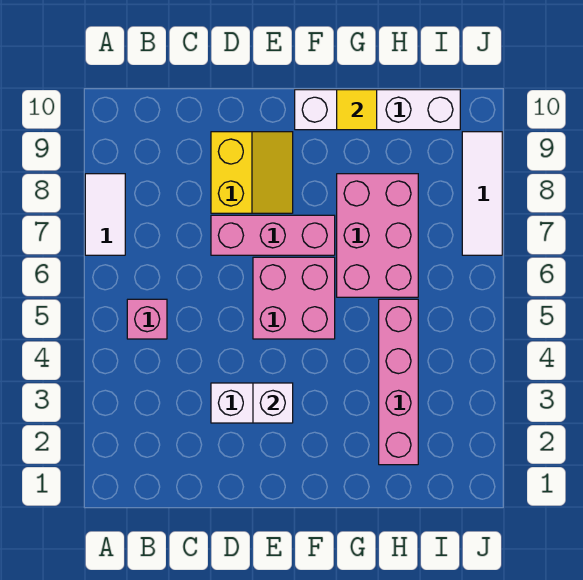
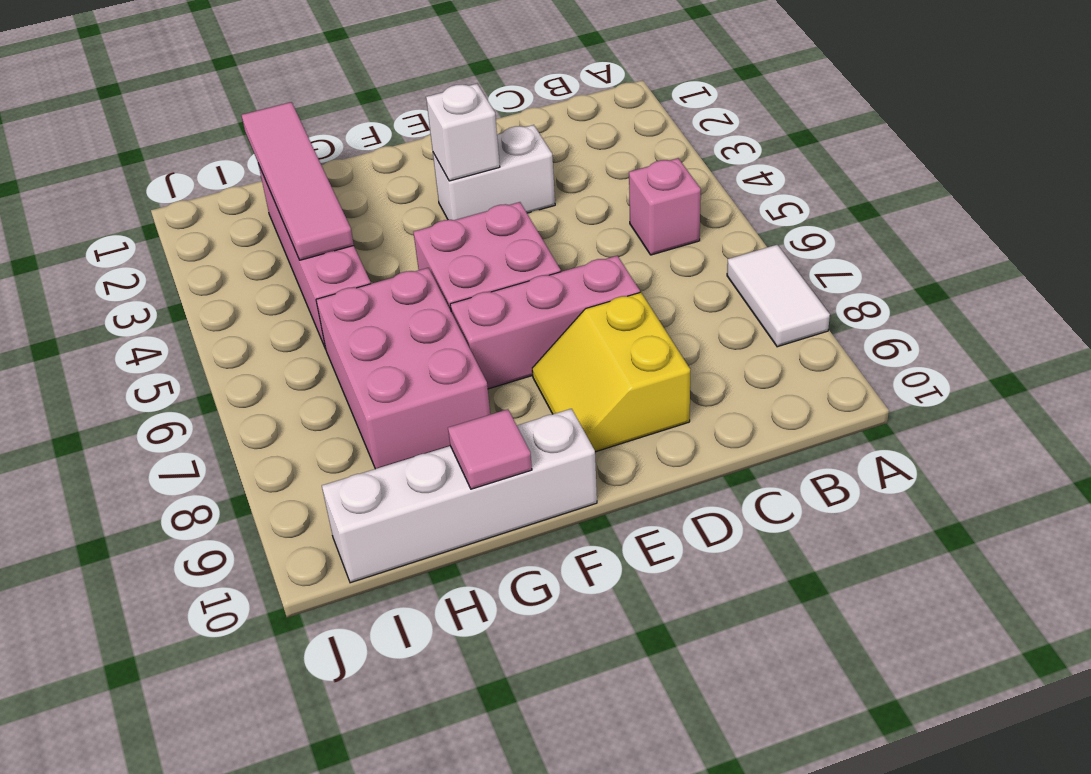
yellow 1x1 tile [337,90,377,130] -> pink 1x1 tile [448,409,532,489]
none -> pink 1x4 tile [242,102,354,260]
white 1x3 tile [462,132,502,255] -> none

